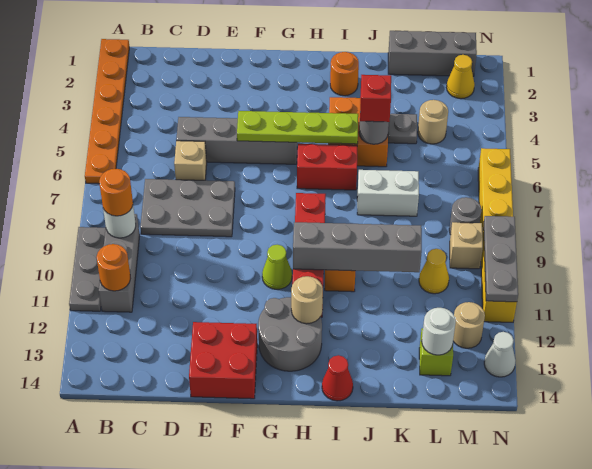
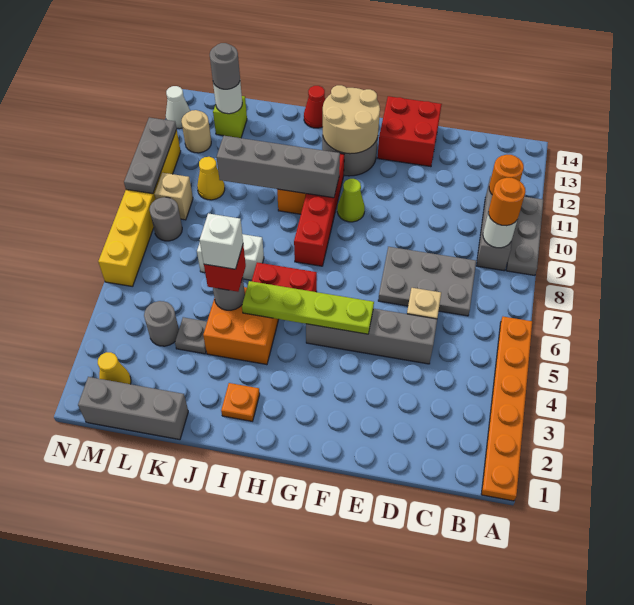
tan 1x1 round brick [291,276,323,324] -> tan 2x2 round brick [323,85,380,154]
orange 1x1 round brick [330,52,359,96] -> orange 1x1 plate [221,383,260,421]
none -> white 1x1 brick [200,213,243,269]
tan 1x1 round brick [418,100,448,144] -> grey 1x1 round brick [144,301,179,346]
none -> grey 1x1 round brick [210,43,240,89]

